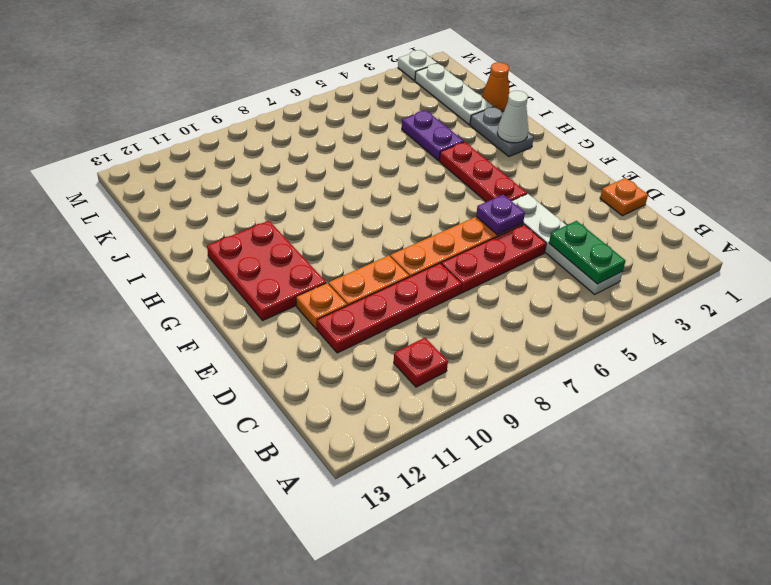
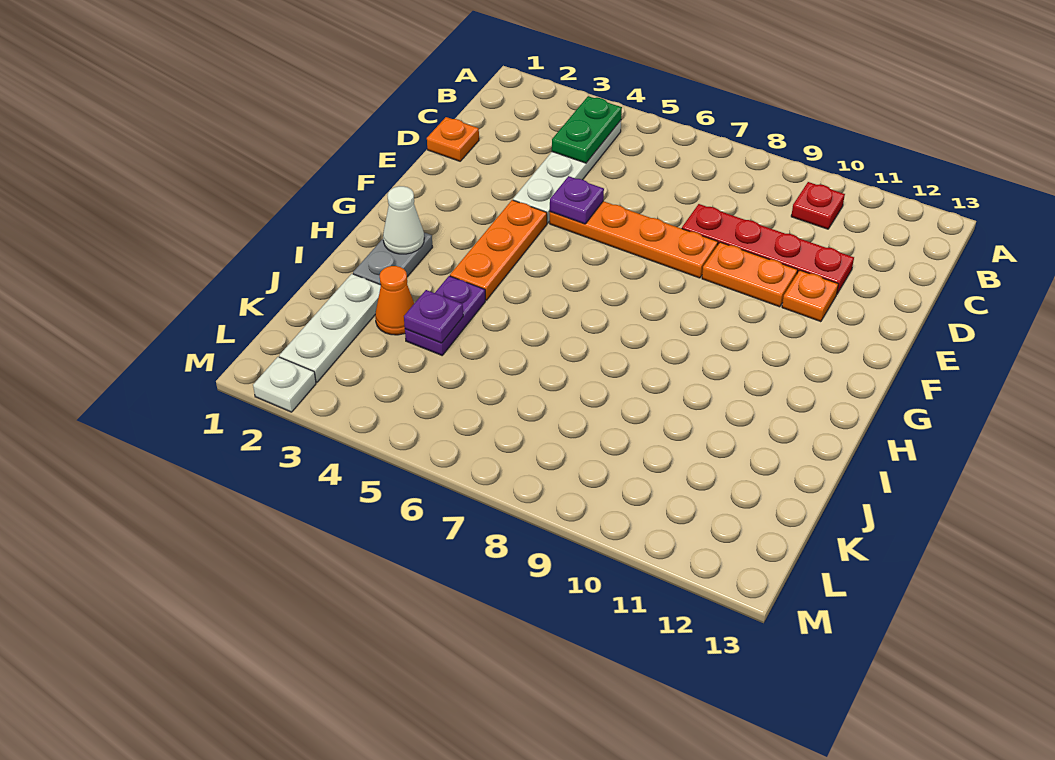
red 1x3 plate [441,225,546,293] -> none
red 1x3 plate [439,142,527,202] -> orange 1x3 plate [450,200,547,300]
red 2x3 plate [207,221,326,320] -> none
orange 1x1 cone [482,62,510,112] -> orange 1x1 cone moved to [375,266,414,335]
none -> purple 1x1 plate [404,290,463,343]

